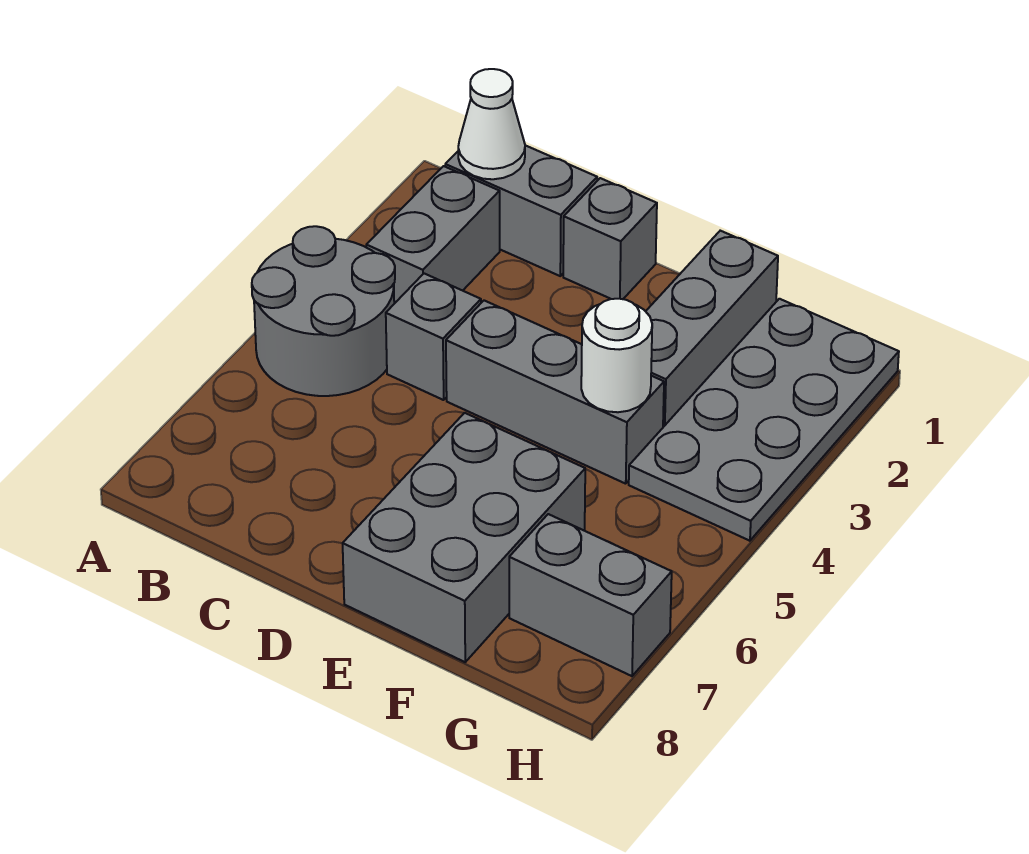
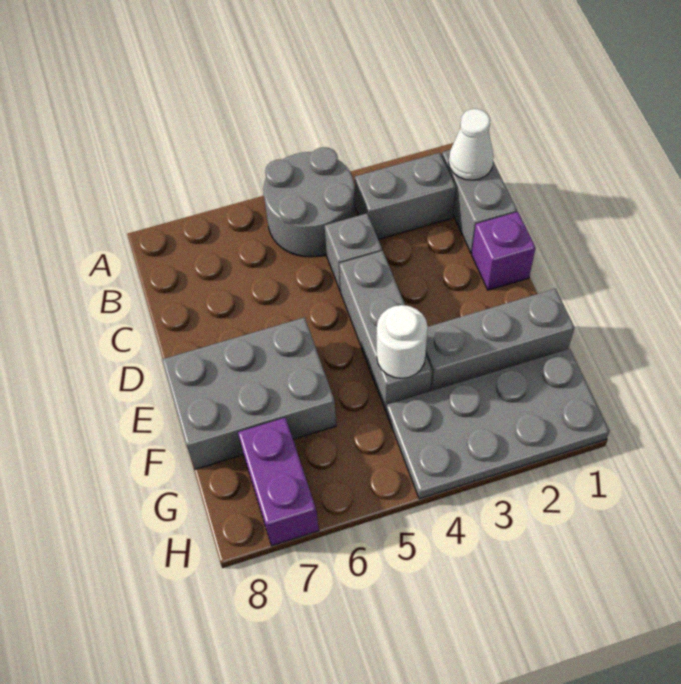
grey 1x1 brick [563,178,657,299] -> purple 1x1 brick [472,212,535,290]
grey 1x2 brick [509,514,672,676] -> purple 1x2 brick [238,418,319,546]

